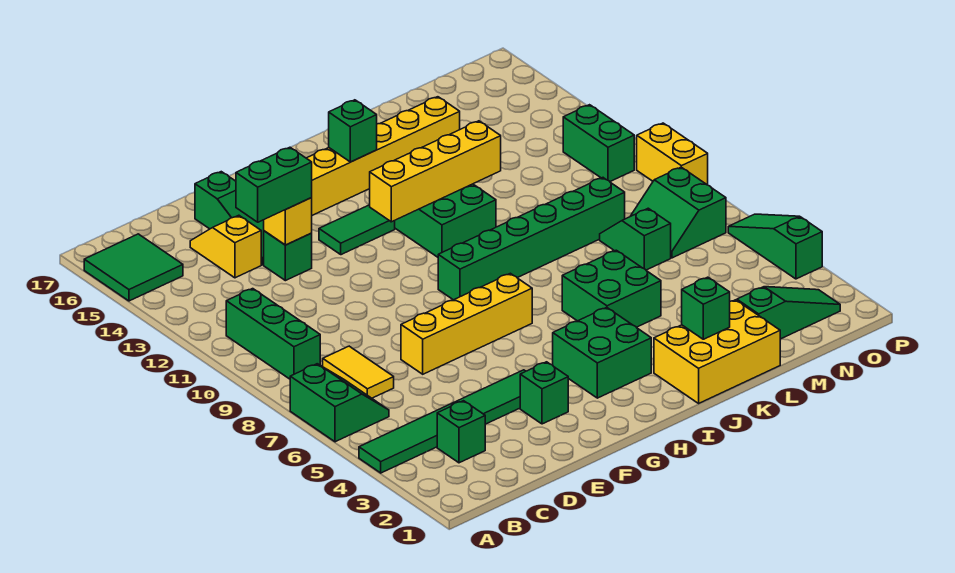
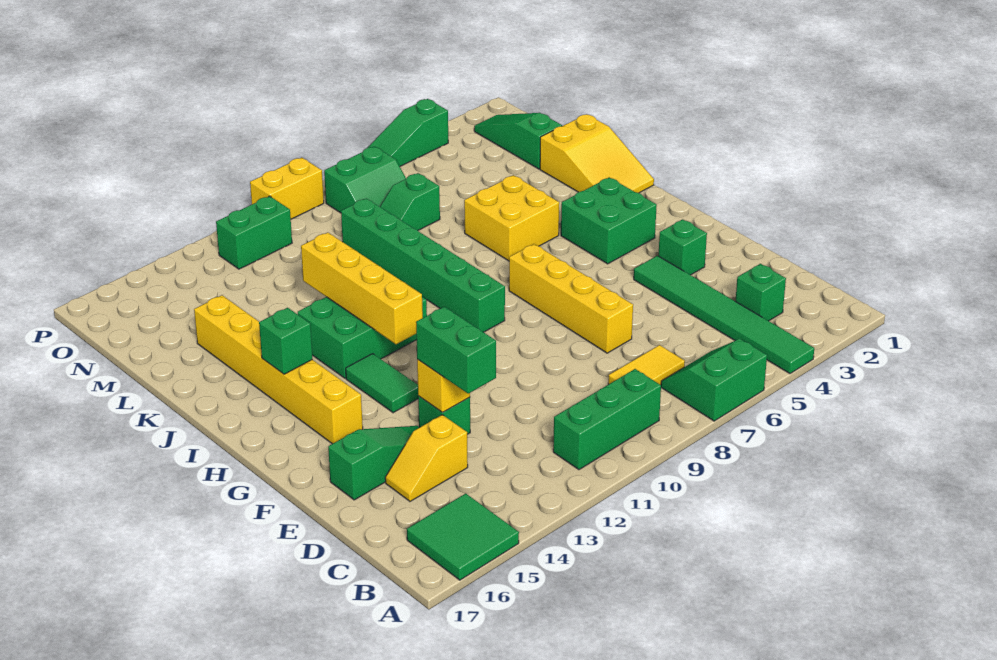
yellow 2x3 brick [654,300,780,403] -> yellow 2x3 slope [540,114,654,193]
green 2x2 brick [562,250,661,327] -> yellow 2x2 brick [464,175,559,261]
green 1x1 brick [682,277,730,339] -> none

